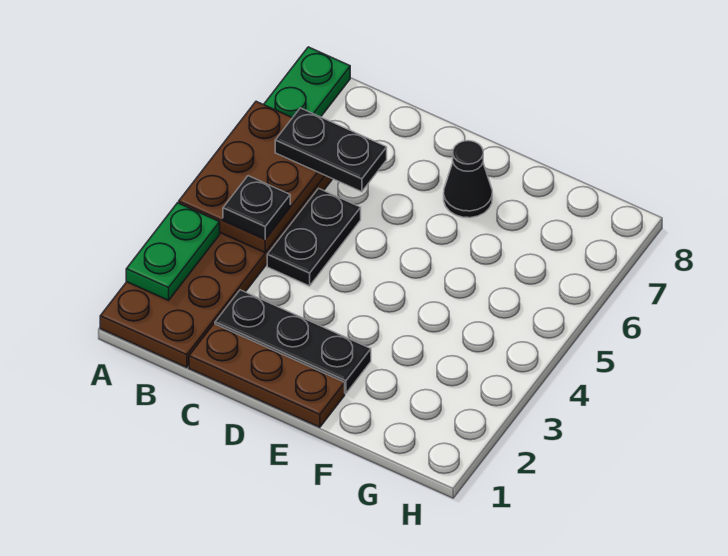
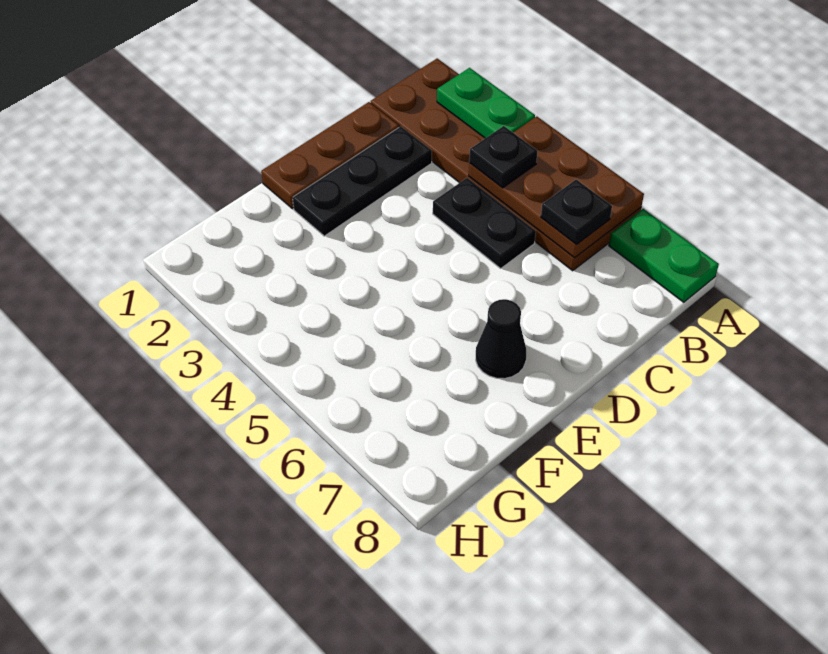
black 1x2 plate [275,108,387,192] -> black 1x1 plate [541,180,612,244]

